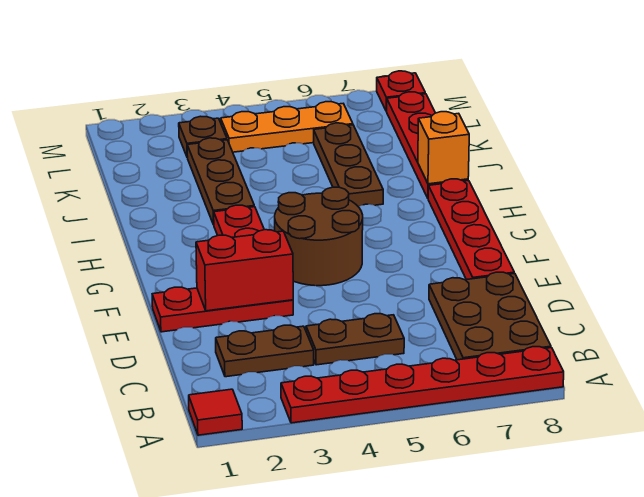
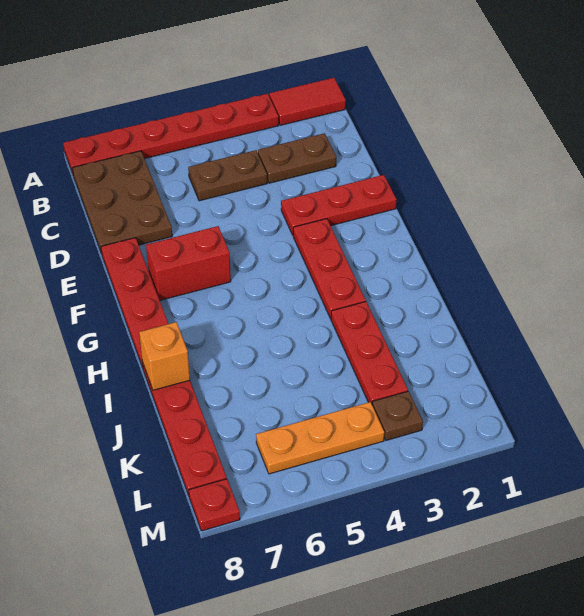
red 1x1 tile [189,389,242,435] -> red 1x2 tile [269,78,346,125]
red 1x2 brick [196,230,293,311] -> red 1x2 brick moved to [146,226,231,300]
brown 2x2 round brick [275,187,363,286] -> none
brown 1x3 plate [187,138,254,225] -> red 1x3 plate [331,302,408,403]
brown 1x3 plate [314,123,383,207] -> none

